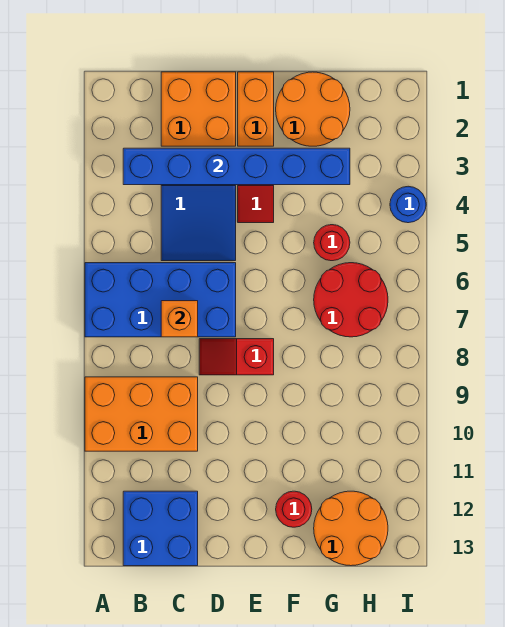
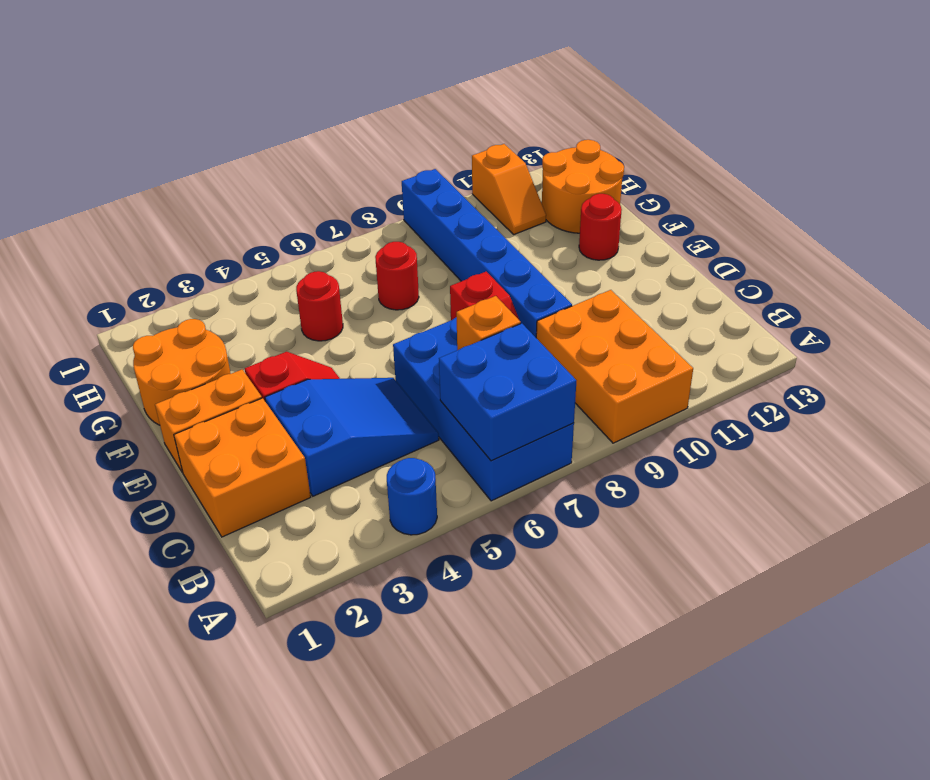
blue 1x6 brick [123,148,350,185] -> blue 1x6 brick moved to [402,169,572,337]
blue 2x2 brick [123,491,198,566] -> blue 2x2 brick moved to [439,323,576,461]
red 2x2 round brick [314,263,388,337] -> red 1x1 round brick [375,242,419,310]
none -> orange 1x2 slope [472,144,546,234]
blue 1x1 round brick [390,186,426,223] -> blue 1x1 round brick moved to [387,458,437,535]

